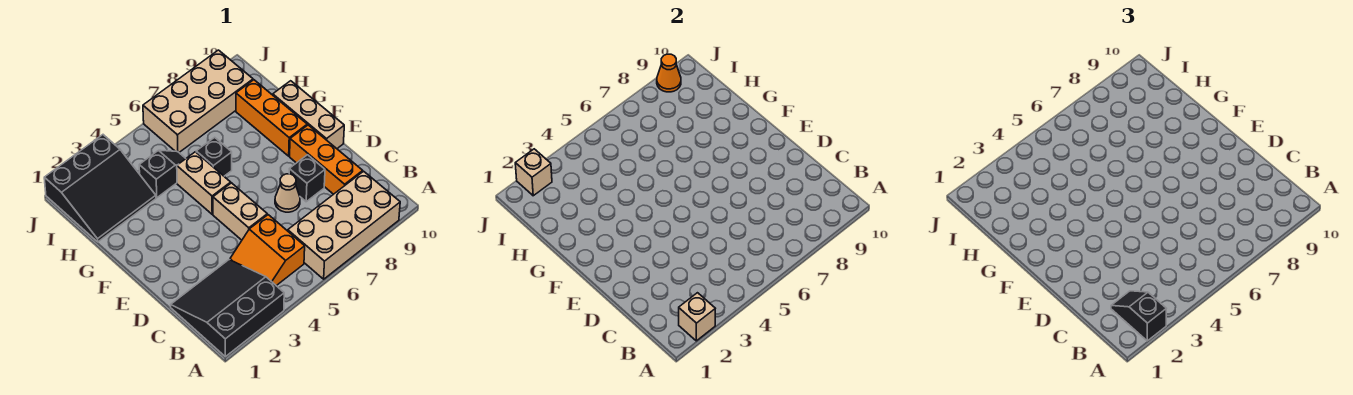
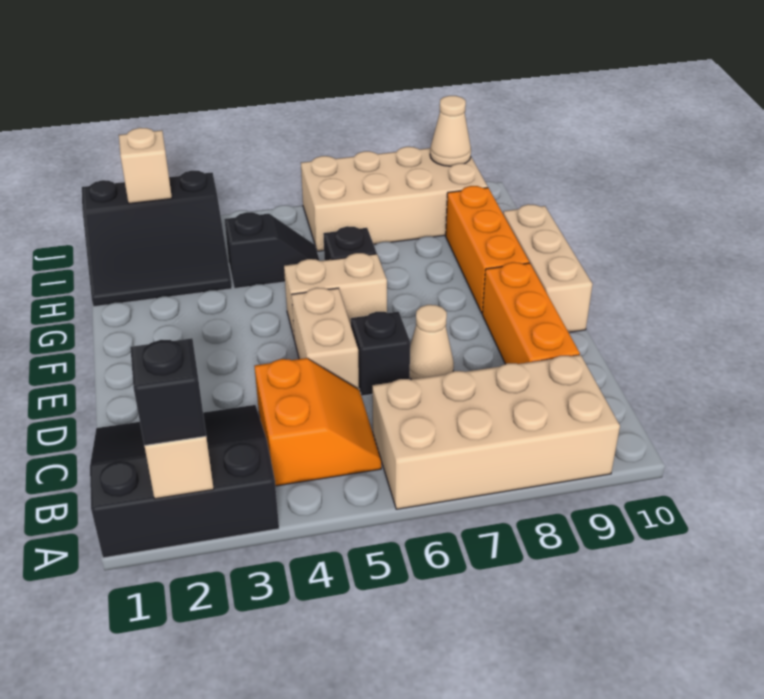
orange 2x2 slope [230,215,305,286] -> orange 2x2 slope turned to [255,358,381,486]
black 1x1 brick [289,155,325,202] -> black 1x1 brick moved to [351,312,410,396]
tan 1x2 brick [177,152,231,214] -> tan 1x2 brick turned to [284,253,387,337]
orange 1x1 cone [657,54,681,92] -> tan 1x1 cone [430,96,471,166]

